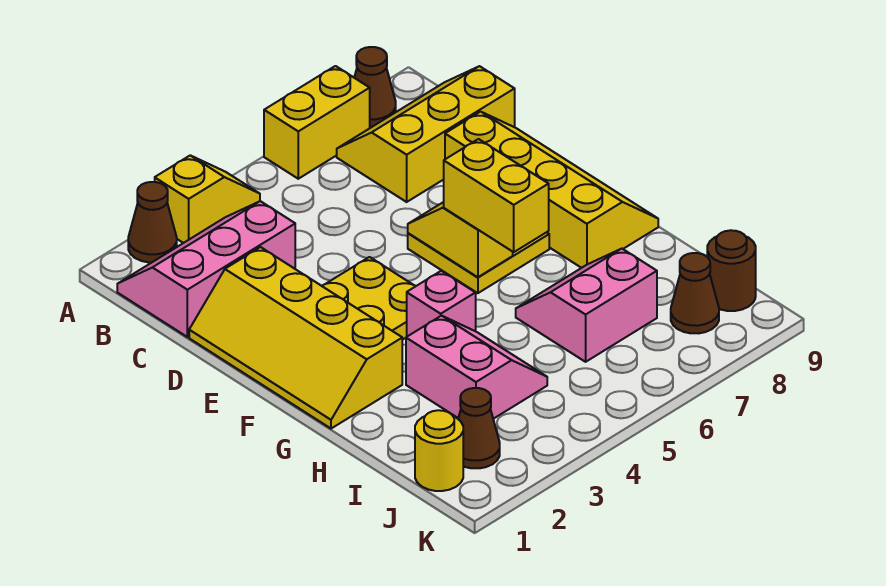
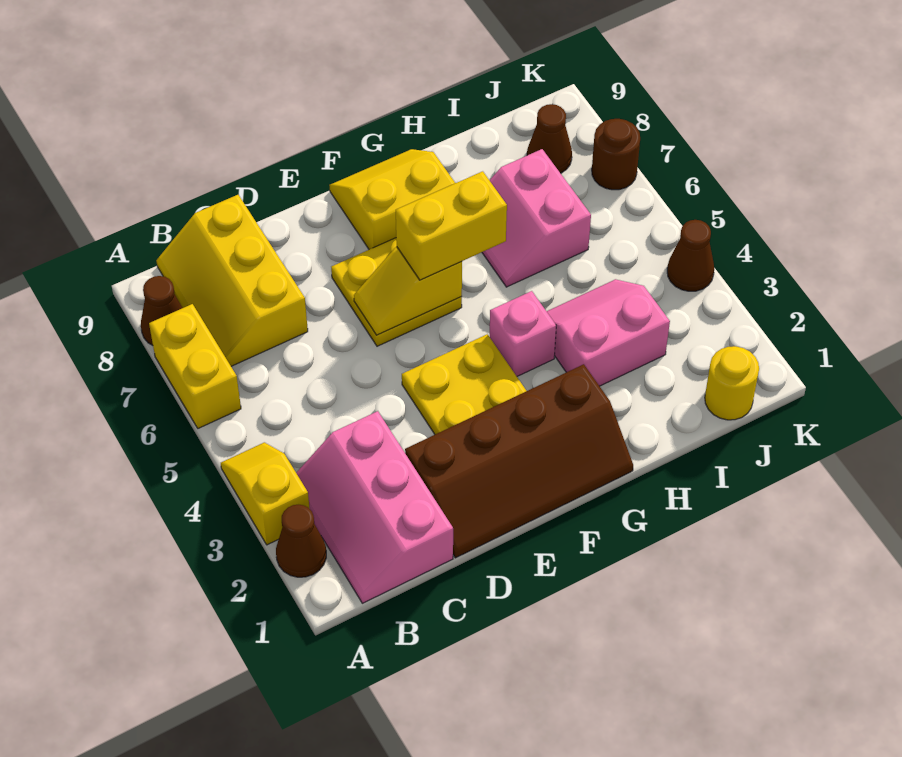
yellow 2x4 slope [189,247,402,429] -> brown 2x4 slope [405,364,633,558]
yellow 2x4 slope [445,112,658,268] -> yellow 2x2 slope [329,149,455,249]
brown 1x1 cone [458,388,500,468] -> brown 1x1 cone moved to [667,220,714,291]
brown 1x1 round brick [707,230,756,311] -> brown 1x1 round brick moved to [592,119,640,190]

